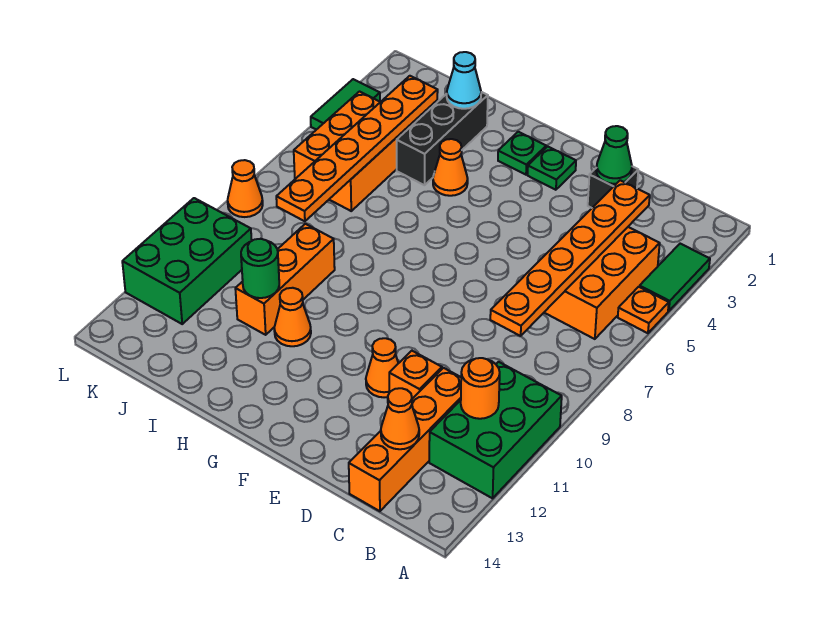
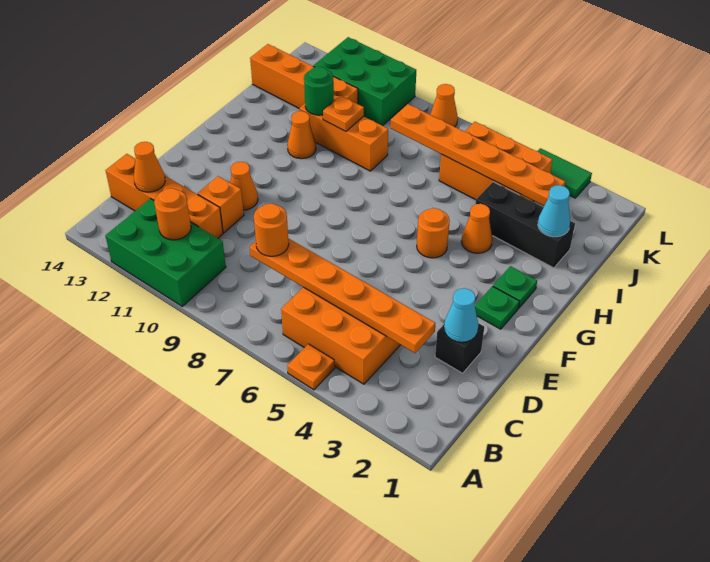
green 1x2 tile [640,244,710,311] -> none
none -> orange 1x1 round brick [254,204,289,256]
green 1x1 cone [596,126,632,184] -> cyan 1x1 cone [444,288,478,342]
none -> orange 1x1 round brick [417,208,450,258]
none -> orange 1x1 plate [323,96,364,131]
none -> orange 1x4 brick [250,44,358,108]

